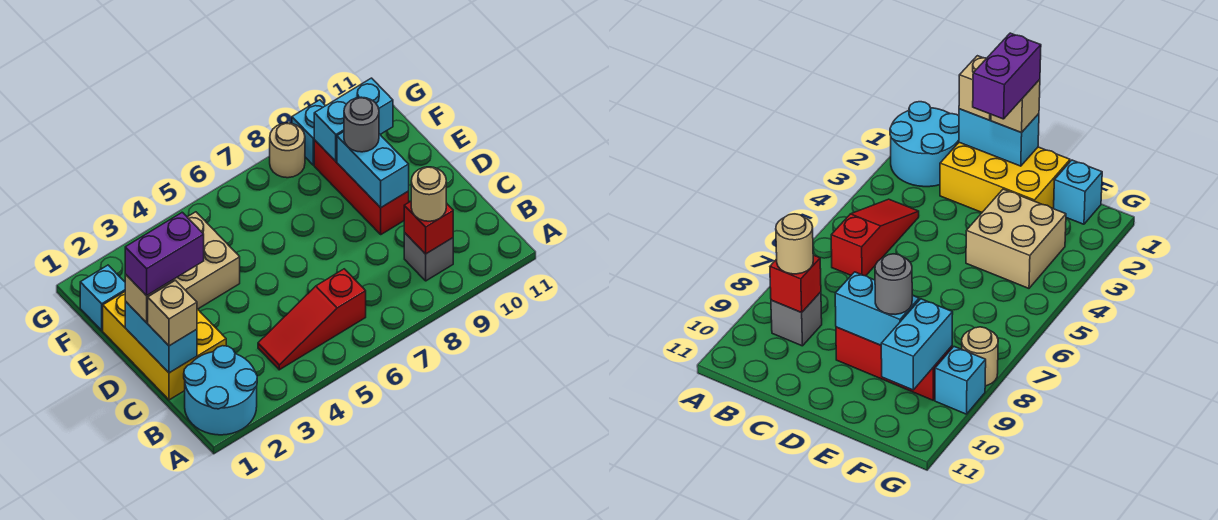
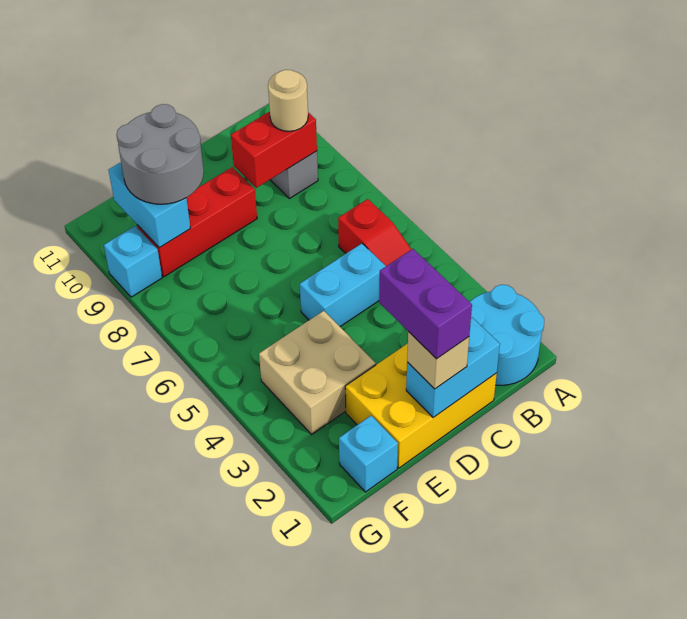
red 1x1 brick [404,201,453,254] -> red 1x2 brick [231,112,317,188]
tan 1x1 brick [148,280,197,346] -> none
cyan 1x2 brick [337,132,409,208] -> cyan 1x2 brick moved to [300,244,386,326]
grey 1x1 round brick [344,97,379,152] -> grey 2x2 round brick [116,104,204,204]
tan 1x1 round brick [270,123,305,178] -> none

